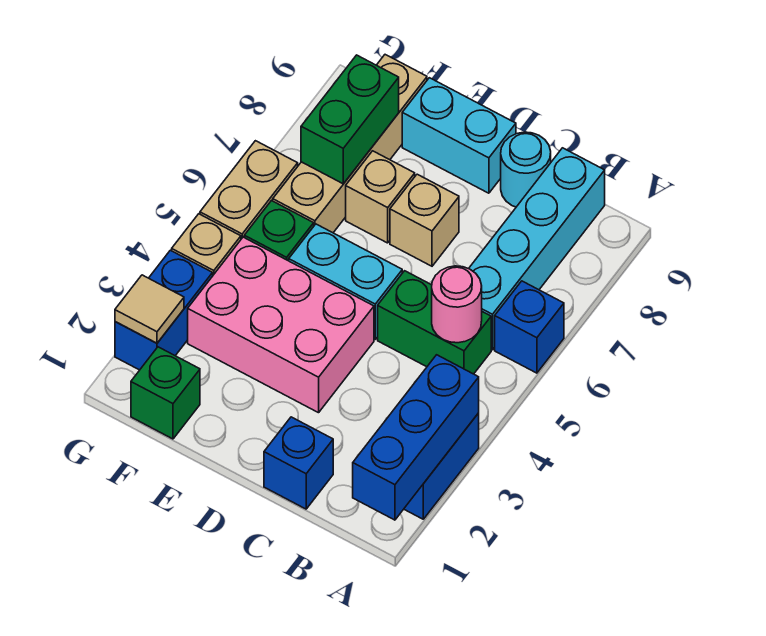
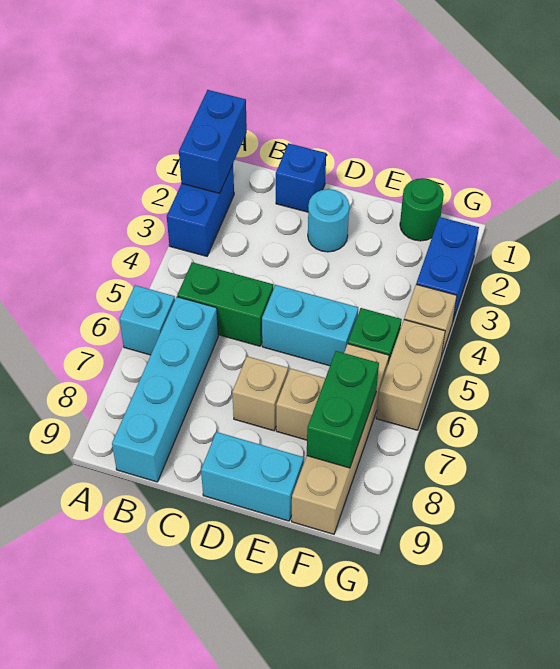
blue 1x3 brick [353,355,479,520] -> blue 1x2 brick [179,90,247,193]
blue 1x1 brick [495,281,564,373] -> cyan 1x1 brick [120,285,175,355]
pink 1x1 round brick [432,266,482,343] -> none
cyan 1x1 round brick [501,132,551,207] -> cyan 1x1 round brick moved to [308,189,349,252]
pink 2x3 brick [188,237,374,413] -> none
green 1x1 brick [131,347,200,439] -> green 1x1 round brick [400,178,444,241]
tan 1x1 tile [115,275,184,343] -> none

